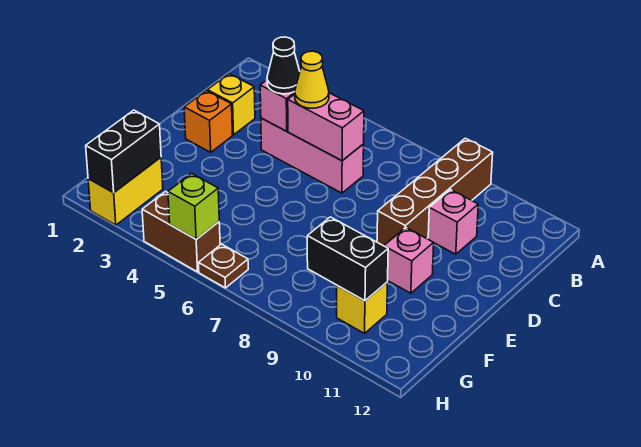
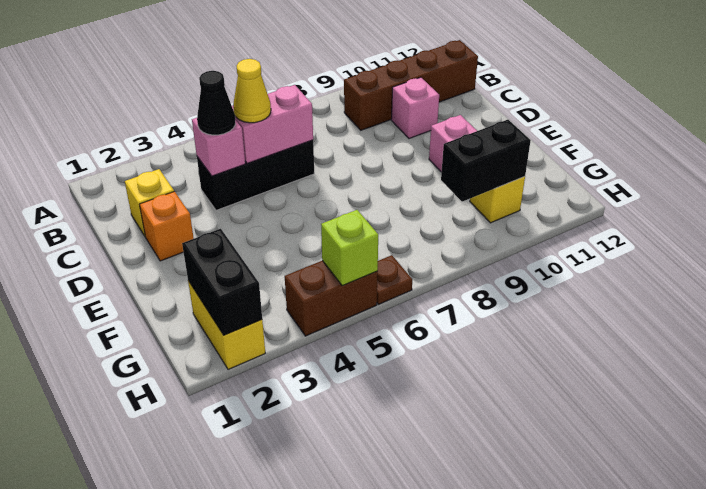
brown 1x4 brick [377,138,493,246] -> brown 1x4 brick turned to [344,40,478,130]
pink 1x3 brick [261,118,364,193] -> black 1x3 brick [197,140,314,210]

